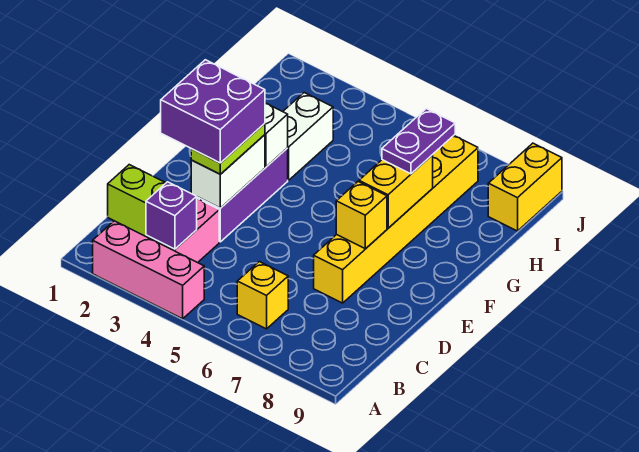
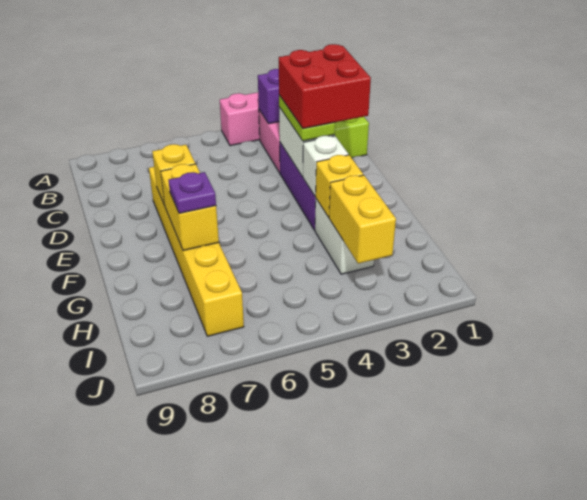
yellow 1x1 brick [237,262,288,329] -> yellow 1x1 brick moved to [316,155,363,217]
purple 2x2 brick [161,60,265,163] -> red 2x2 brick [279,44,371,129]
purple 1x2 plate [382,109,455,174] -> purple 1x1 plate [169,172,216,213]
yellow 1x2 brick [488,143,562,231] -> yellow 1x2 brick moved to [329,175,396,264]

